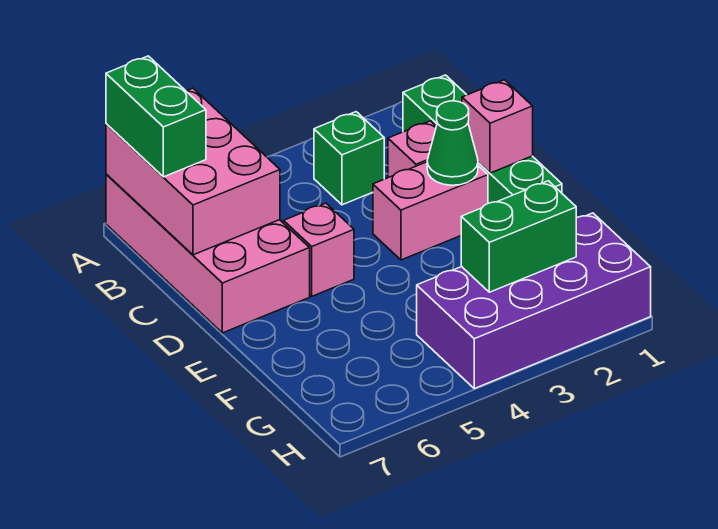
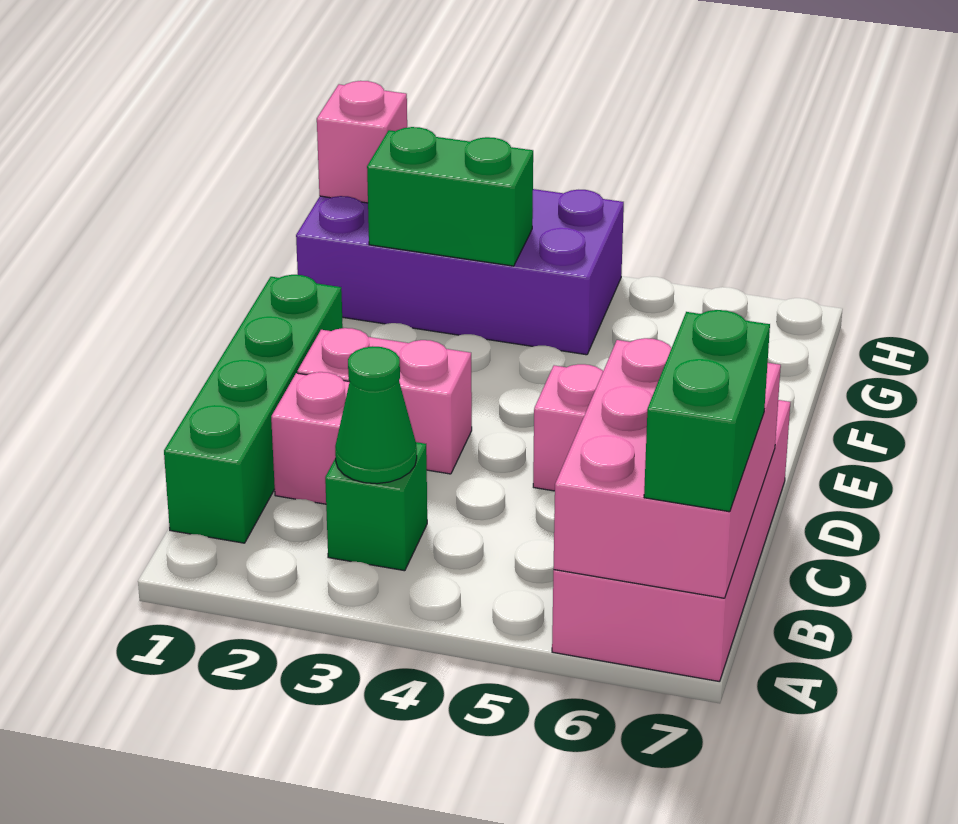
pink 1x1 brick [462,80,533,173] -> pink 1x1 brick moved to [317,81,407,203]
green 1x1 cone [427,101,478,185] -> green 1x1 cone moved to [335,346,417,484]

